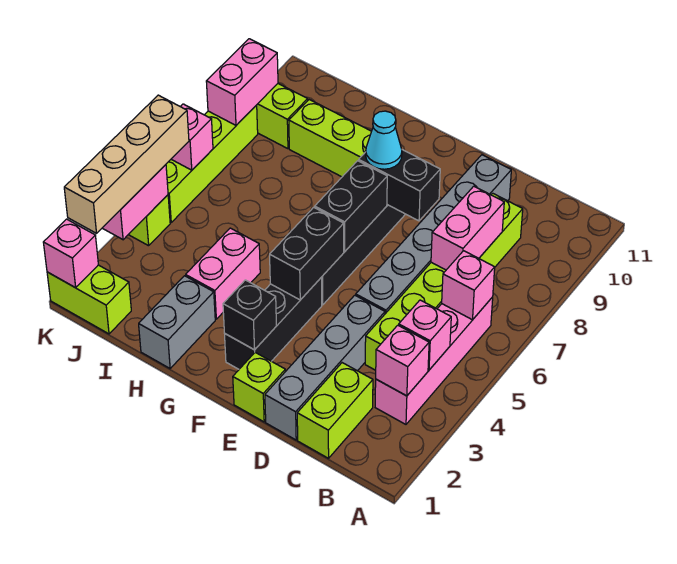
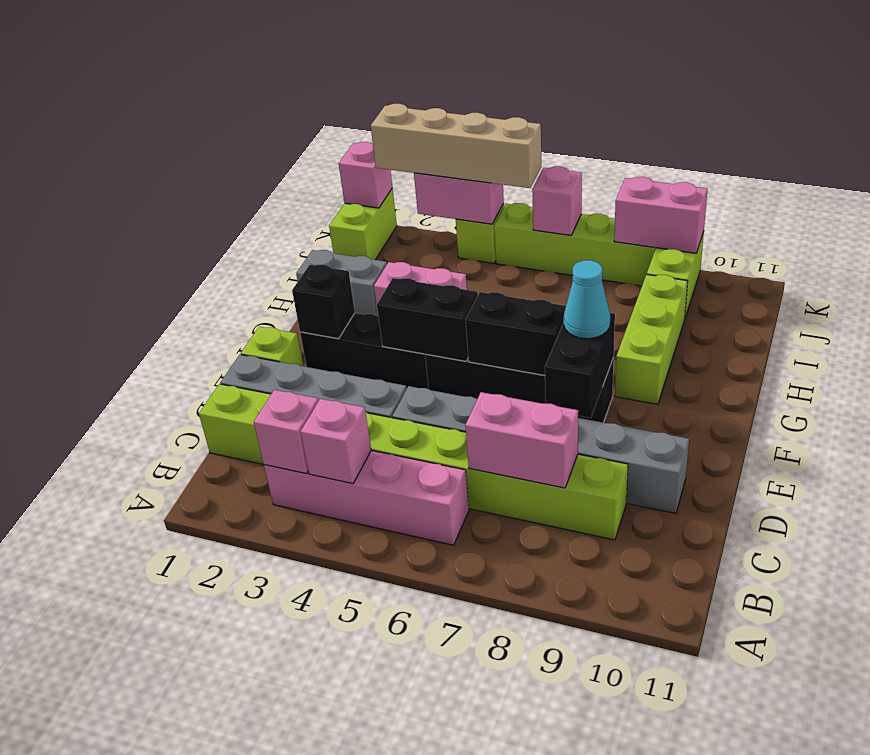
pink 1x1 brick [442,251,495,320] -> none

